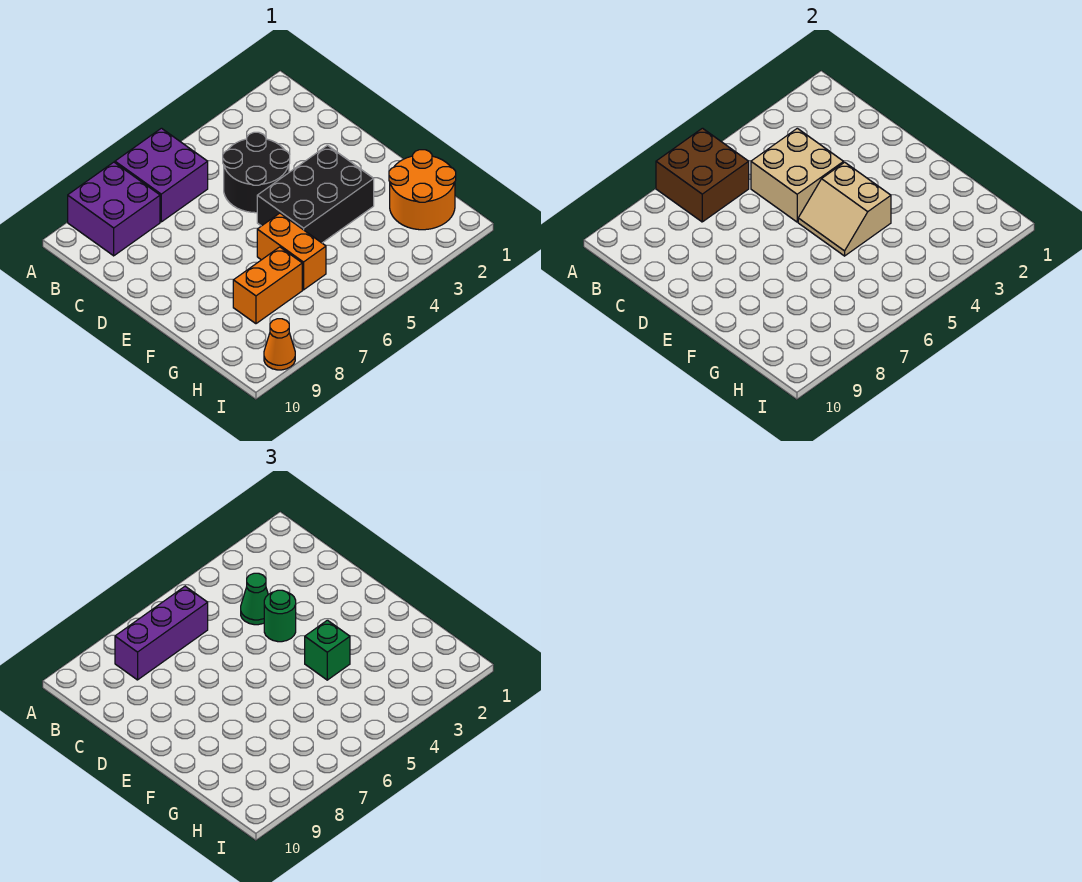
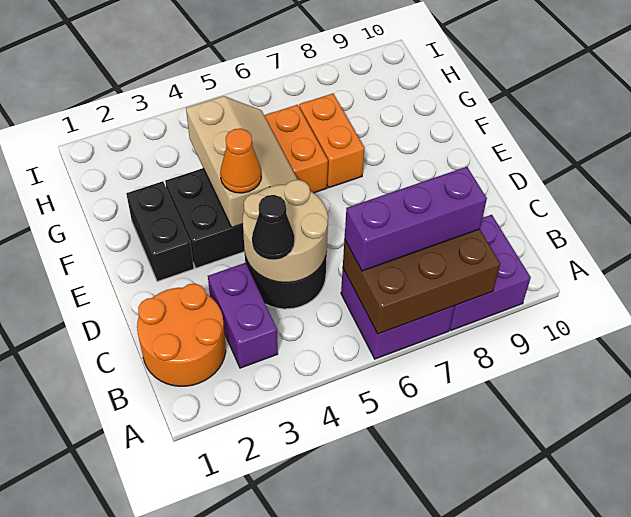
brown 2x2 brick [656,128,749,222] -> brown 2x3 brick [343,229,500,334]
none -> purple 1x2 brick [208,263,278,368]
tan 2x2 brick [751,128,844,222] -> tan 2x2 round brick [243,180,328,282]
green 1x1 cone [241,573,268,625] -> black 1x1 cone [252,195,294,260]
green 1x1 round brick [264,590,296,642] -> none
none -> black 1x2 brick [126,181,194,282]
tan 2x2 slope [798,162,891,256] -> tan 2x3 slope [186,96,298,228]
green 1x1 brick [305,620,350,680] -> none
orange 2x2 round brick [389,150,456,230] -> orange 2x2 round brick moved to [137,284,226,386]
orange 1x2 brick [233,247,302,324] -> orange 1x2 brick turned to [299,94,365,188]
orange 1x1 cone [264,319,295,370] -> orange 1x1 cone moved to [220,129,261,193]

